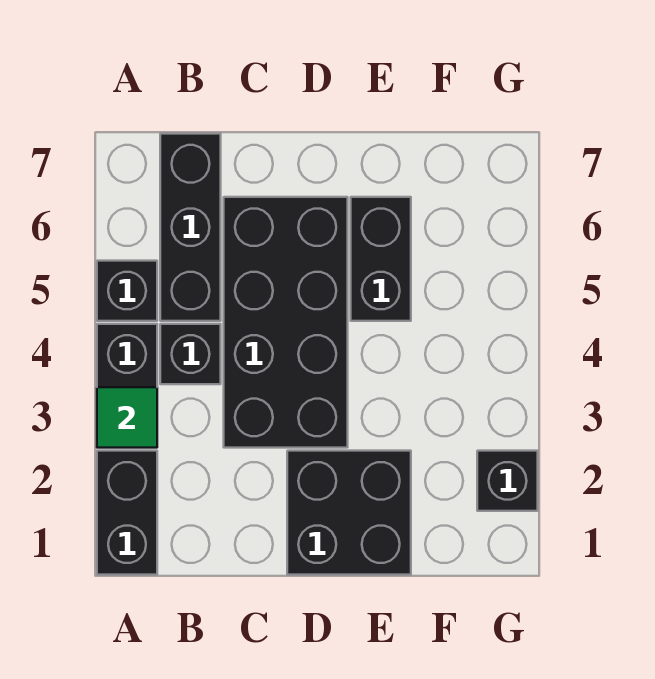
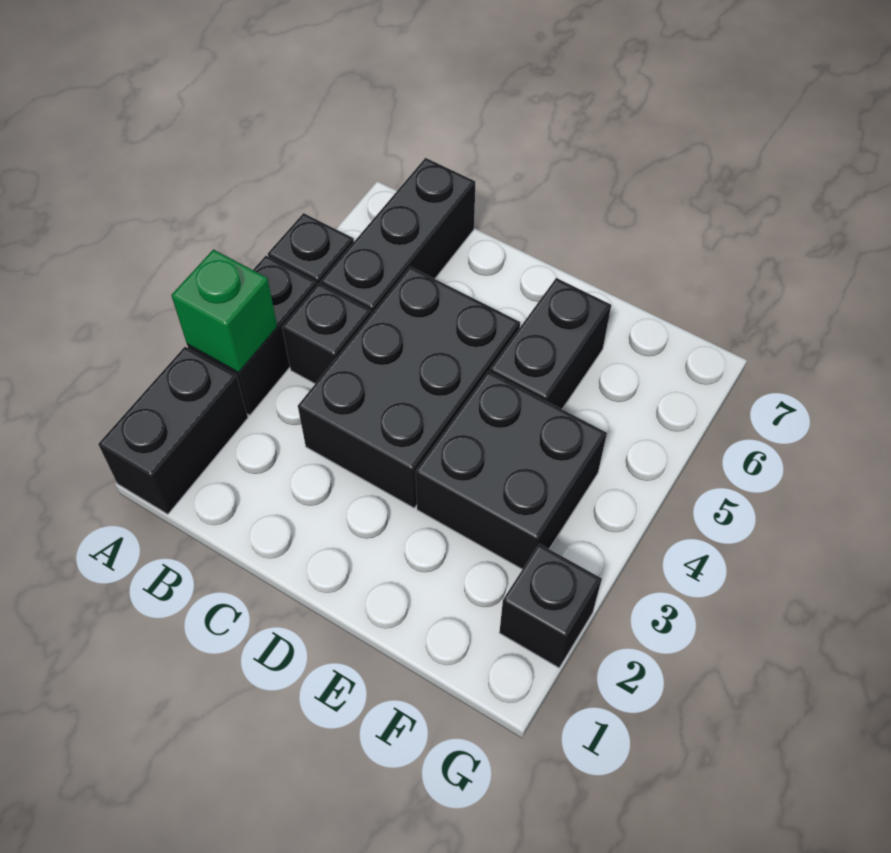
green 1x1 tile [97,387,157,448] -> green 1x1 brick [172,250,277,372]
black 2x4 brick [224,197,348,448] -> black 2x3 brick [298,267,520,508]
black 2x2 brick [287,451,411,575] -> black 2x2 brick moved to [415,371,607,569]

